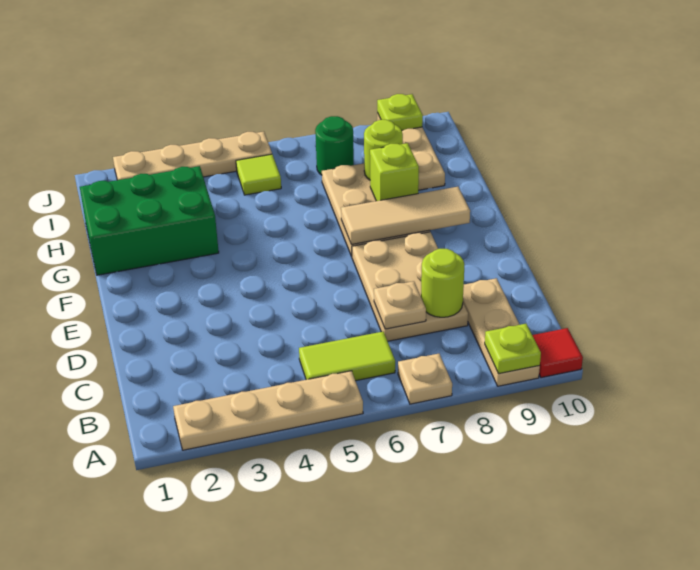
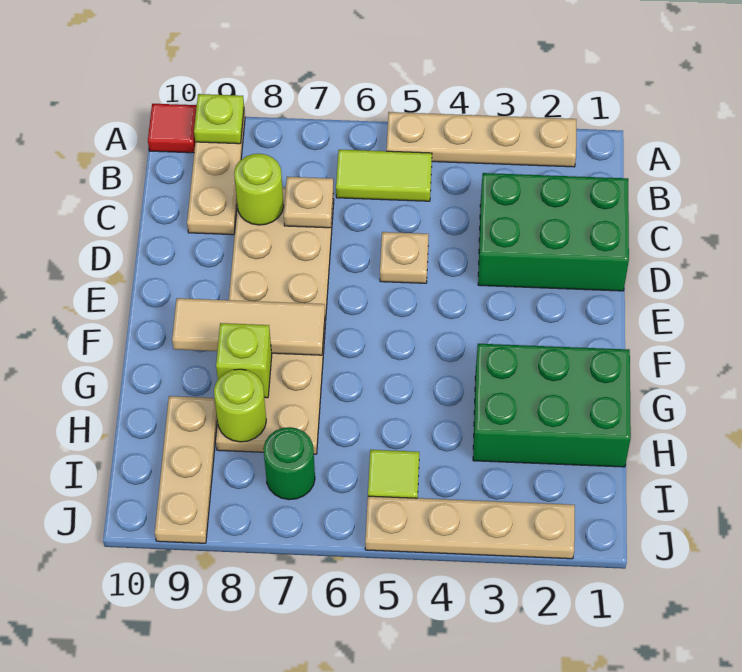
tan 1x1 plate [398,354,452,404] -> tan 1x1 plate moved to [380,232,429,283]
none -> green 2x3 brick [478,173,629,291]
lime 1x1 plate [377,94,423,130] -> none

